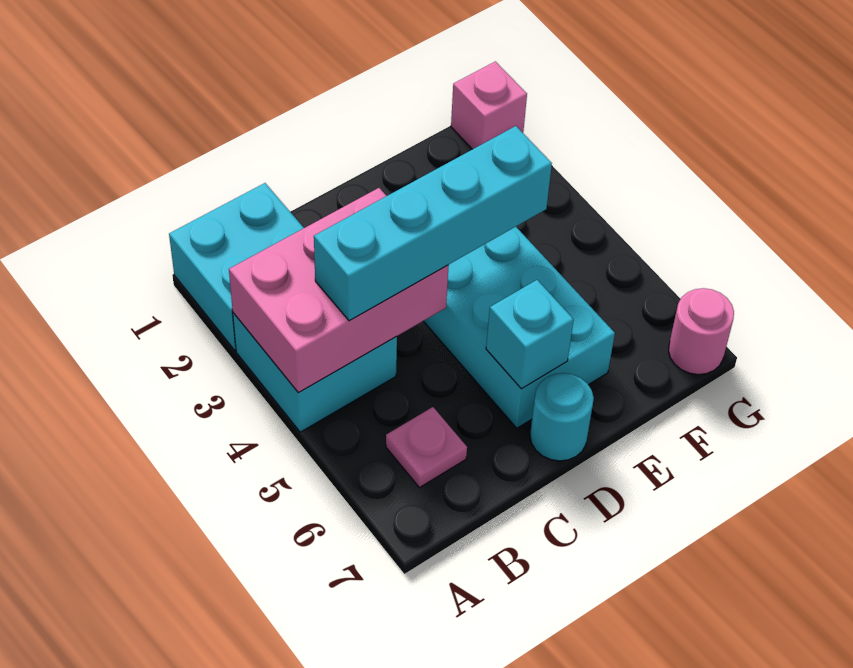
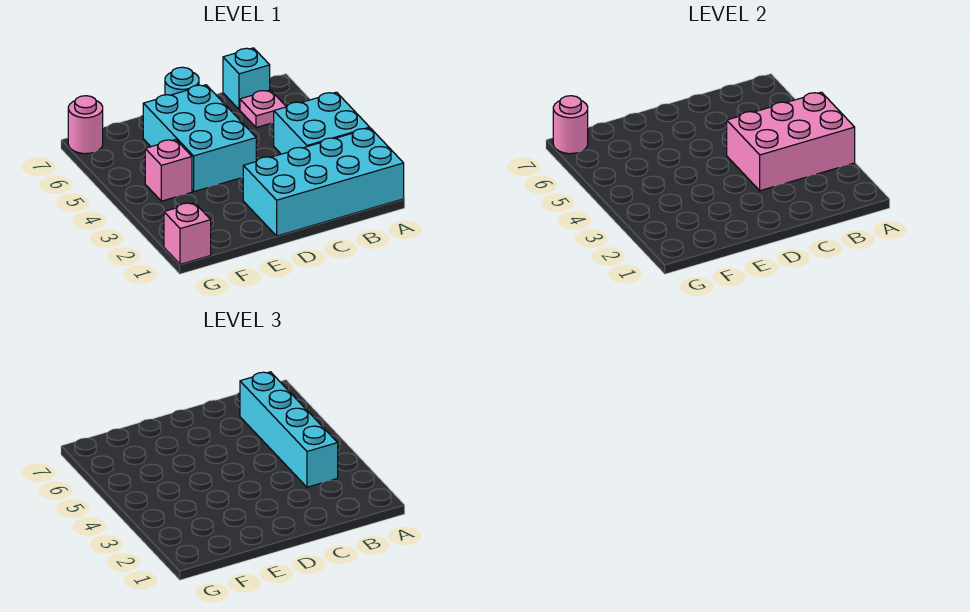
cyan 2x2 brick [169,183,304,350] -> cyan 2x4 brick [243,128,404,236]
cyan 1x4 brick [314,126,552,321] -> cyan 1x4 brick turned to [240,372,338,487]
cyan 1x1 brick [486,280,574,389] -> cyan 1x1 brick moved to [223,48,270,110]
none -> pink 1x1 brick [145,139,192,201]
none -> pink 1x1 round brick [553,96,588,154]

